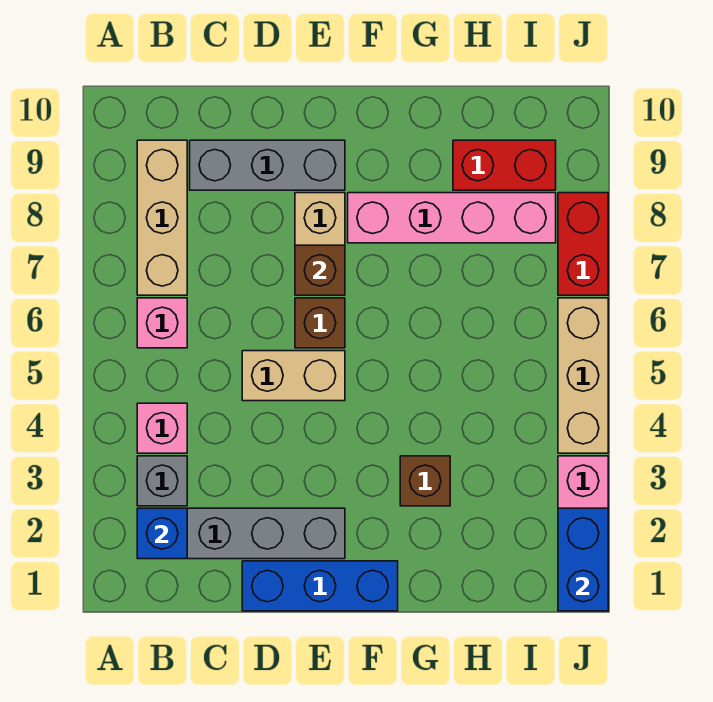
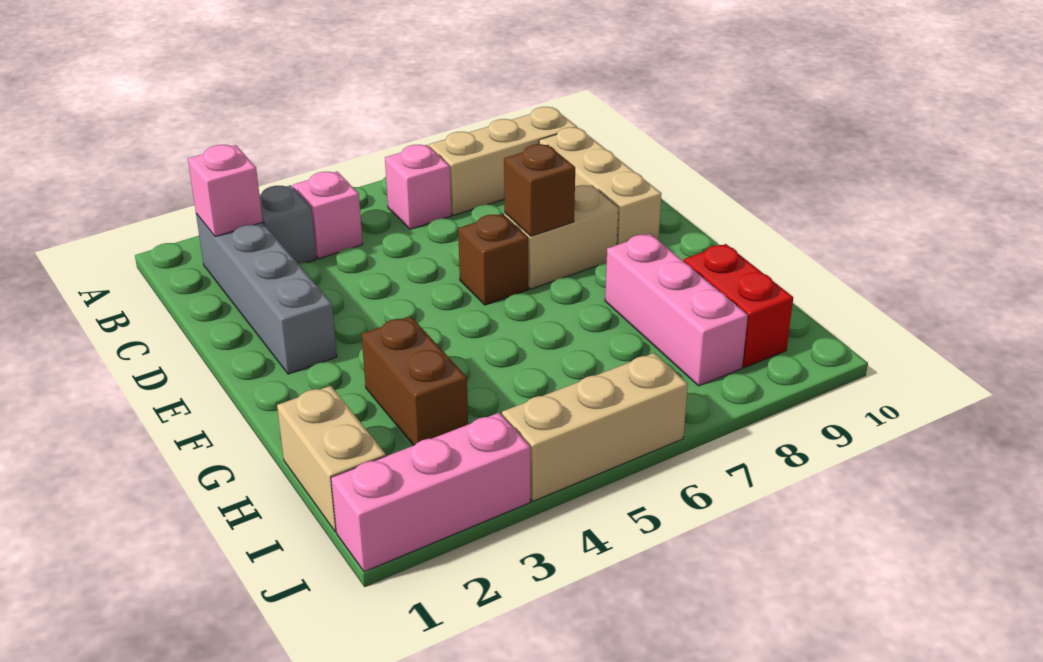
blue 1x1 brick [137,508,187,559] -> pink 1x1 brick [188,145,263,237]
grey 1x3 brick [190,140,345,190] -> tan 1x3 brick [539,127,662,245]
blue 1x3 brick [242,561,398,611] -> none
tan 1x2 brick [242,351,345,401] -> tan 1x2 brick moved to [277,386,386,532]
pink 1x4 brick [348,193,556,243] -> pink 1x3 brick [605,234,748,386]
brown 1x1 brick [400,456,450,506] -> brown 1x2 brick [362,317,468,446]
blue 1x2 brick [558,508,608,611] -> none
red 1x2 brick [558,193,608,295] -> none

